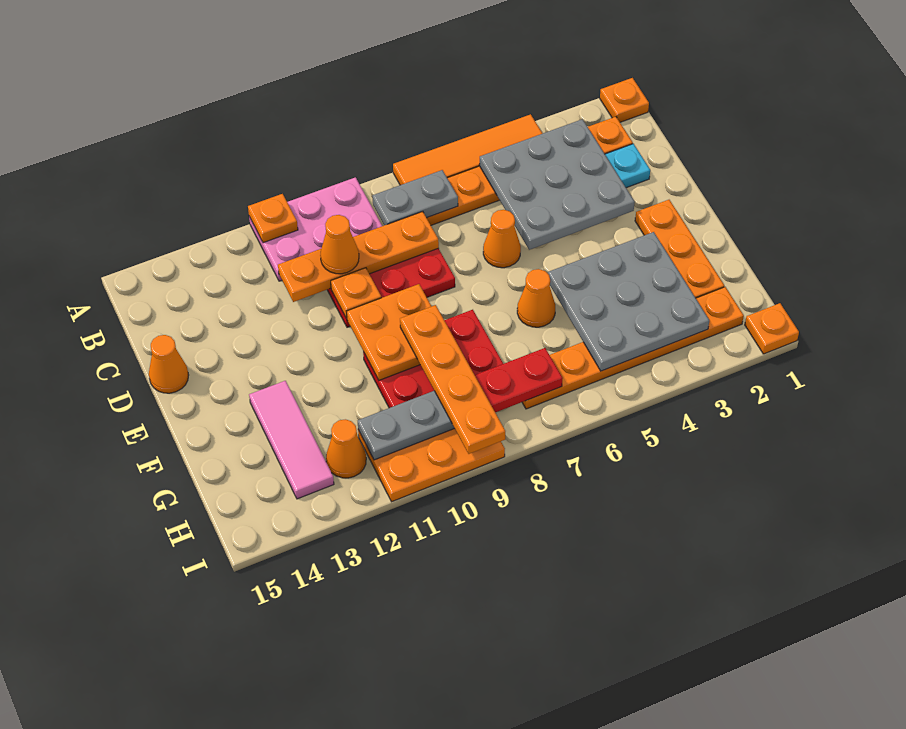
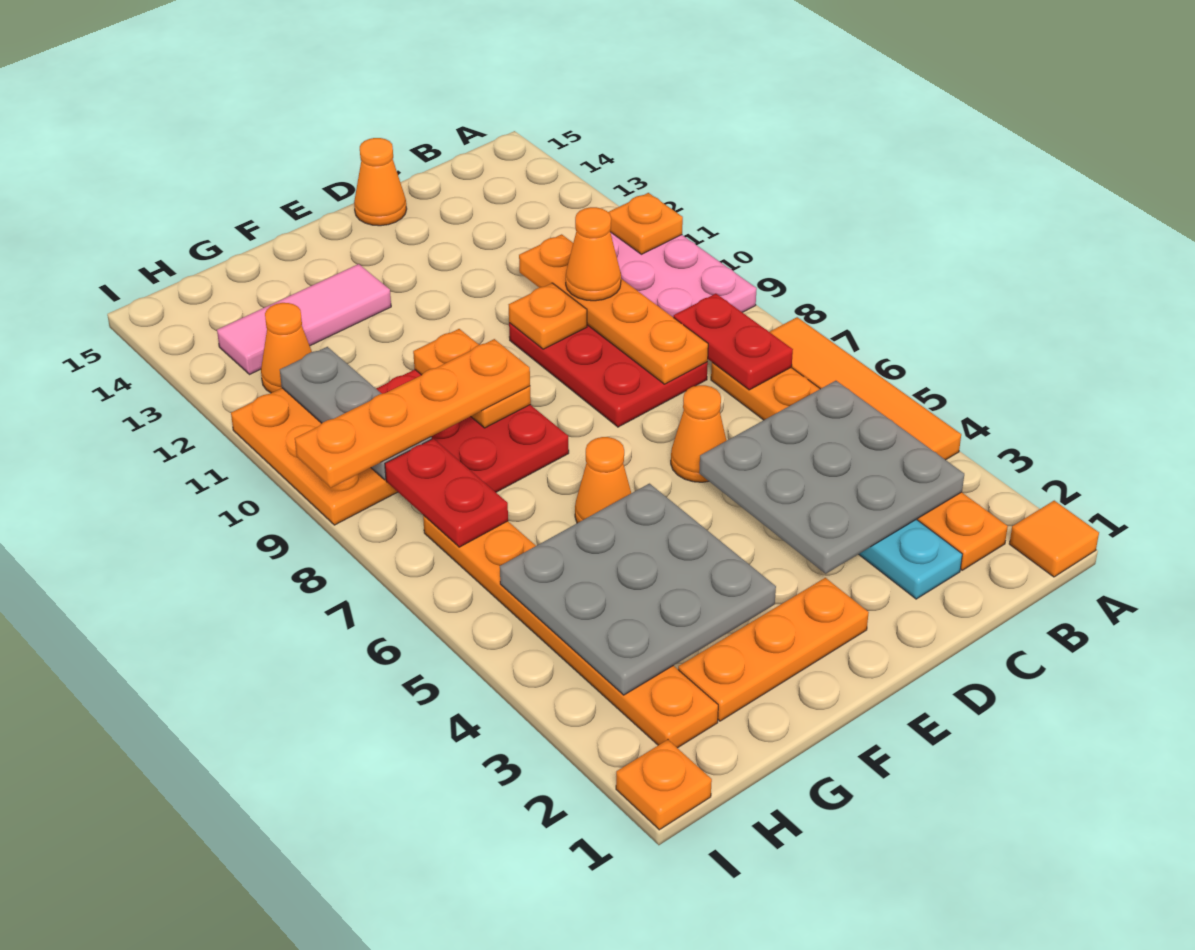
orange 1x1 plate [600,78,649,122] -> orange 1x1 tile [1009,501,1099,577]
grey 1x2 plate [372,170,458,225] -> red 1x2 plate [674,294,793,390]
orange 2x2 plate [347,284,431,380] -> orange 1x2 plate [413,329,531,428]

